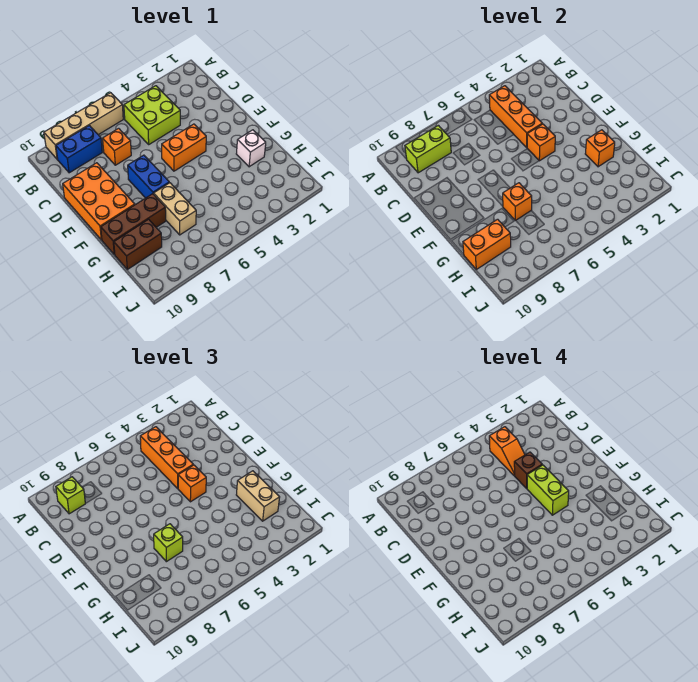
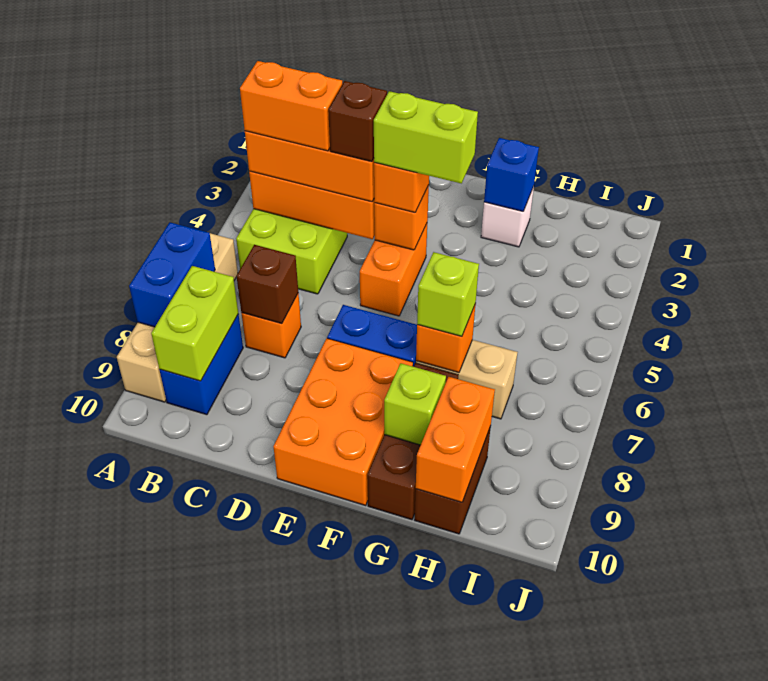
none -> blue 1x2 brick [129,223,215,327]
orange 1x2 slope [489,427,525,475] -> orange 1x2 brick [240,61,342,151]
lime 1x1 brick [56,477,85,514] -> lime 1x1 brick moved to [384,363,446,445]
none -> brown 1x1 brick [237,245,298,324]
orange 2x3 brick [63,163,135,240] -> orange 2x3 brick turned to [273,338,413,505]
orange 1x1 brick [585,130,615,167] -> blue 1x1 brick [484,138,539,212]
tan 1x2 brick [236,471,280,521] -> none

